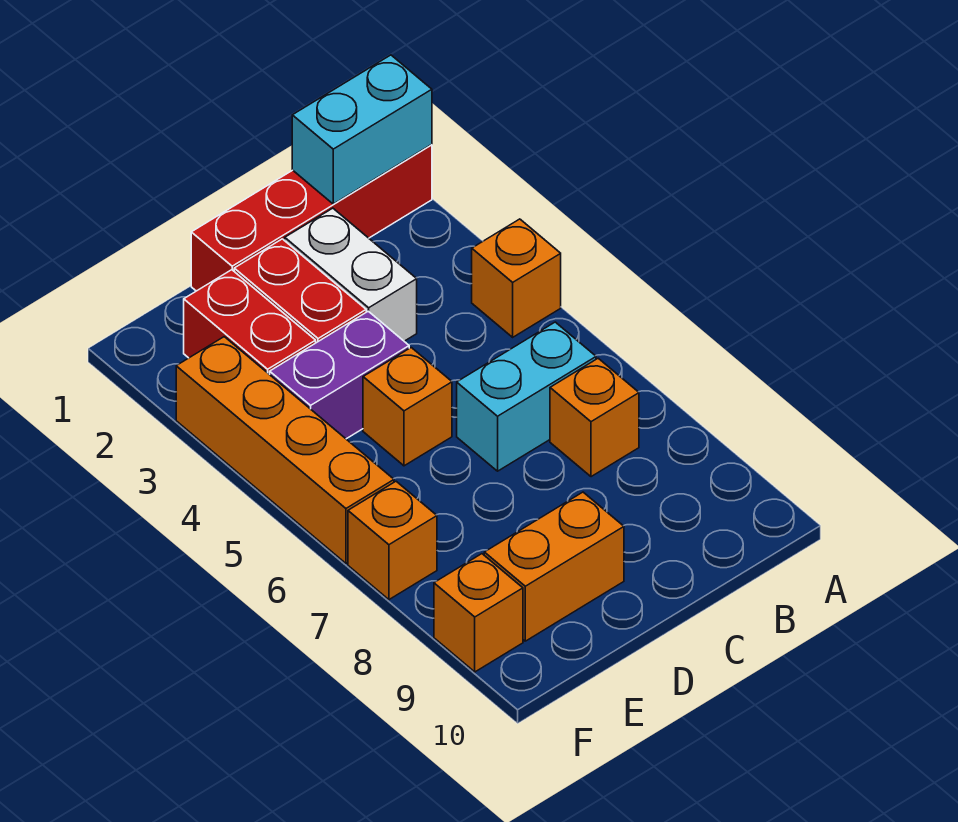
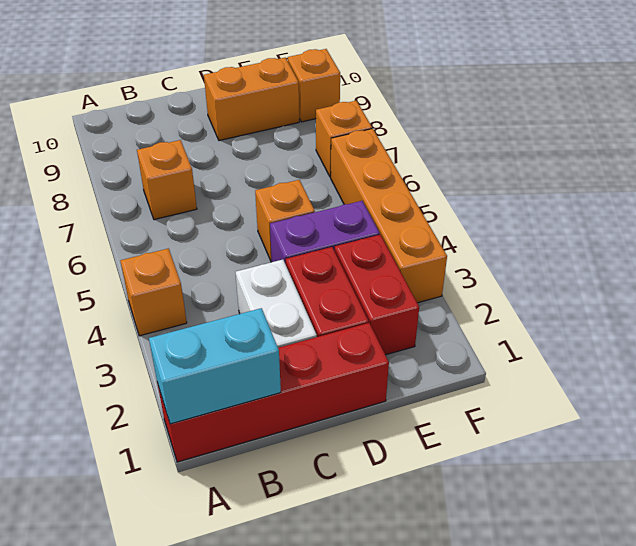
cyan 1x2 brick [457,322,596,471] -> none

